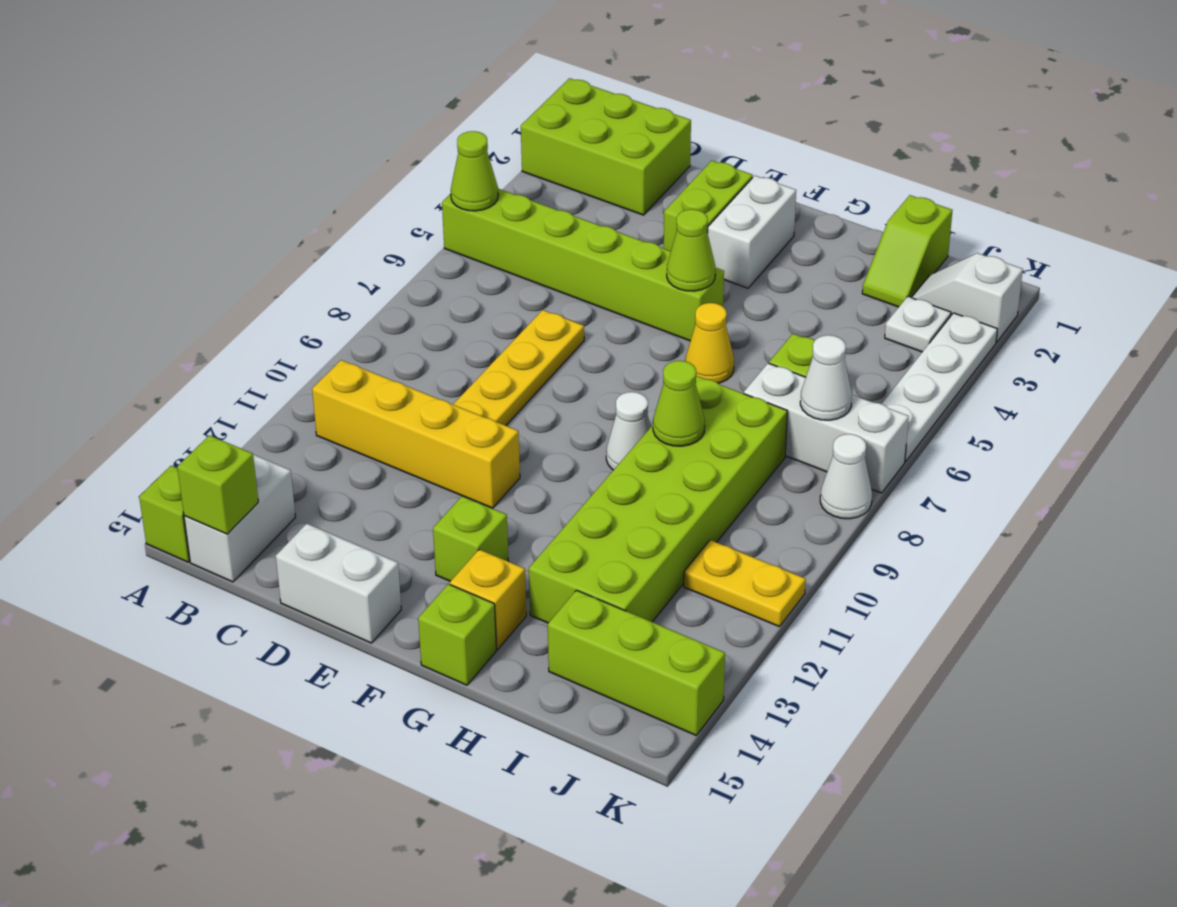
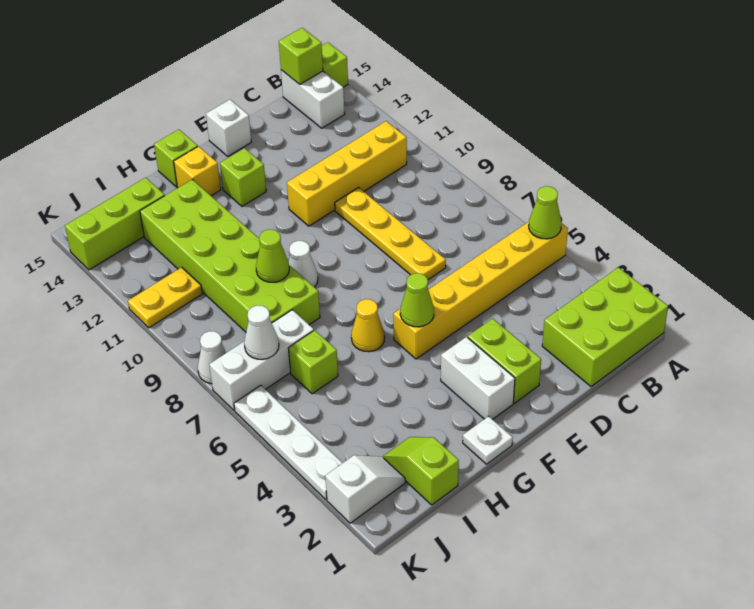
lime 1x6 brick [442,189,724,341] -> yellow 1x6 brick [393,222,568,359]
white 1x2 brick [276,524,401,643] -> white 1x1 brick [206,100,251,156]
white 1x1 plate [885,296,951,352] -> white 1x1 plate moved to [463,416,513,464]

